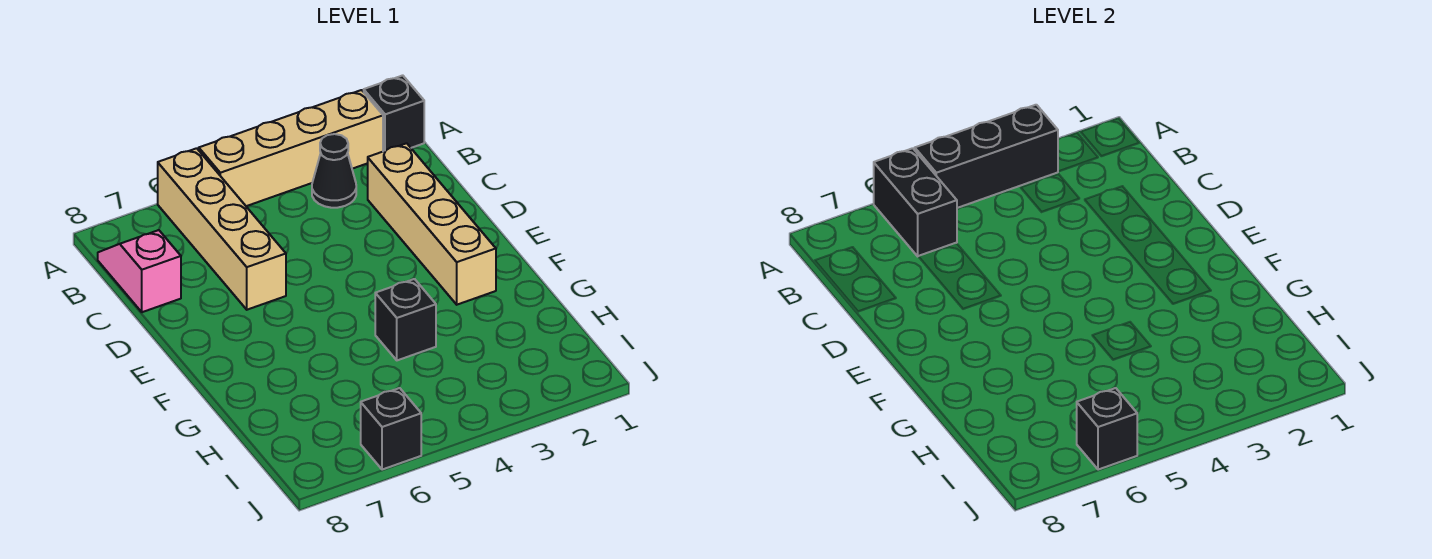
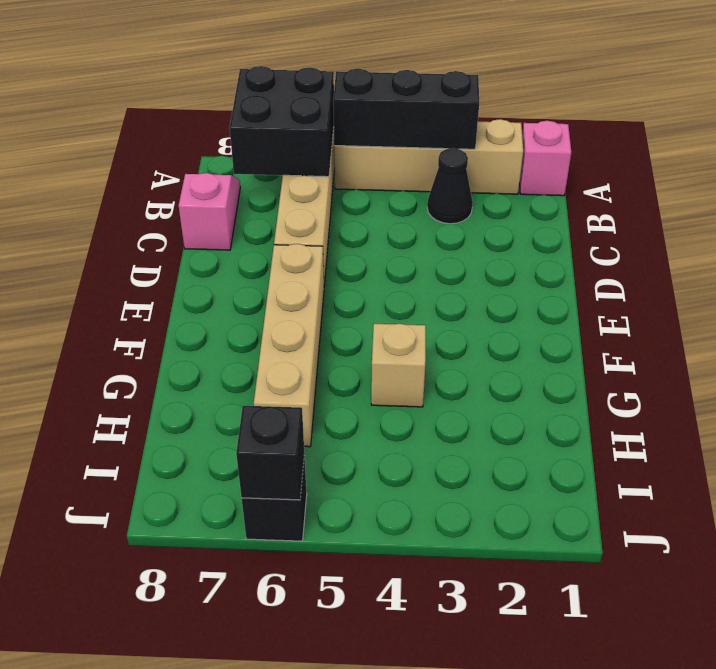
black 1x1 brick [364,75,424,151] -> pink 1x1 brick [520,121,571,196]
black 1x2 brick [874,148,957,256] -> black 2x2 brick [230,66,334,177]
tan 1x4 brick [368,143,496,305] -> tan 1x4 brick moved to [254,244,324,447]
black 1x1 brick [375,279,436,360] -> tan 1x1 brick [371,324,426,407]

